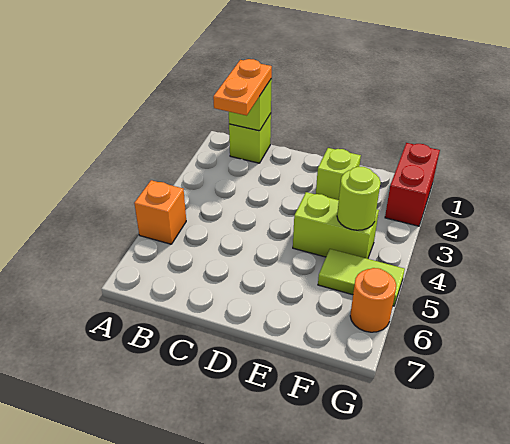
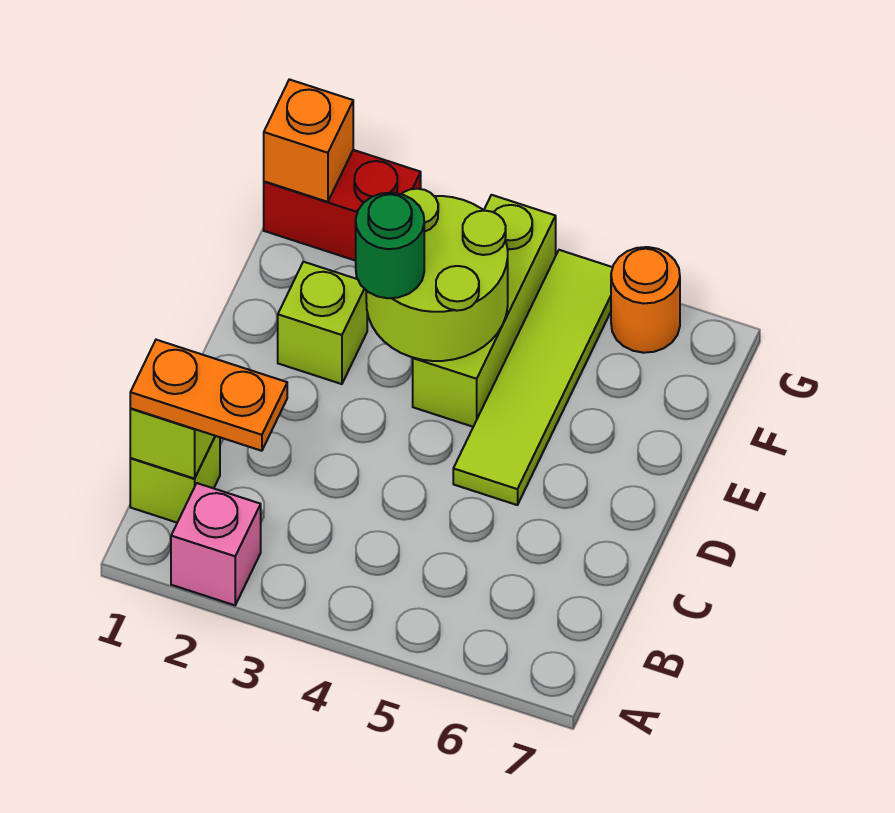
none -> pink 1x1 brick [171,483,261,605]
orange 1x1 brick [134,180,186,244] -> orange 1x1 brick moved to [264,79,353,202]
none -> green 1x1 round brick [356,193,424,298]
lime 1x2 brick [293,192,379,259] -> lime 1x3 brick [413,195,556,427]
lime 1x1 round brick [337,167,381,230] -> lime 2x2 round brick [366,189,508,361]
lime 1x2 tile [318,249,405,306] -> lime 1x4 tile [453,250,613,505]

